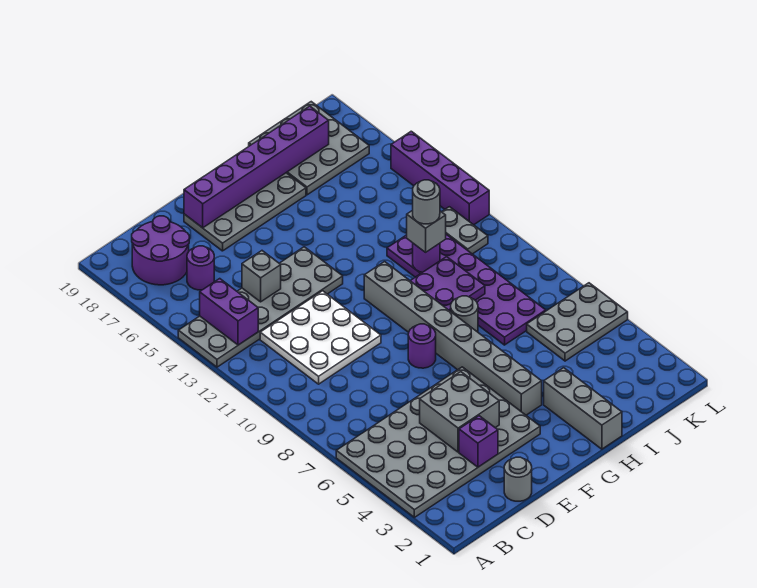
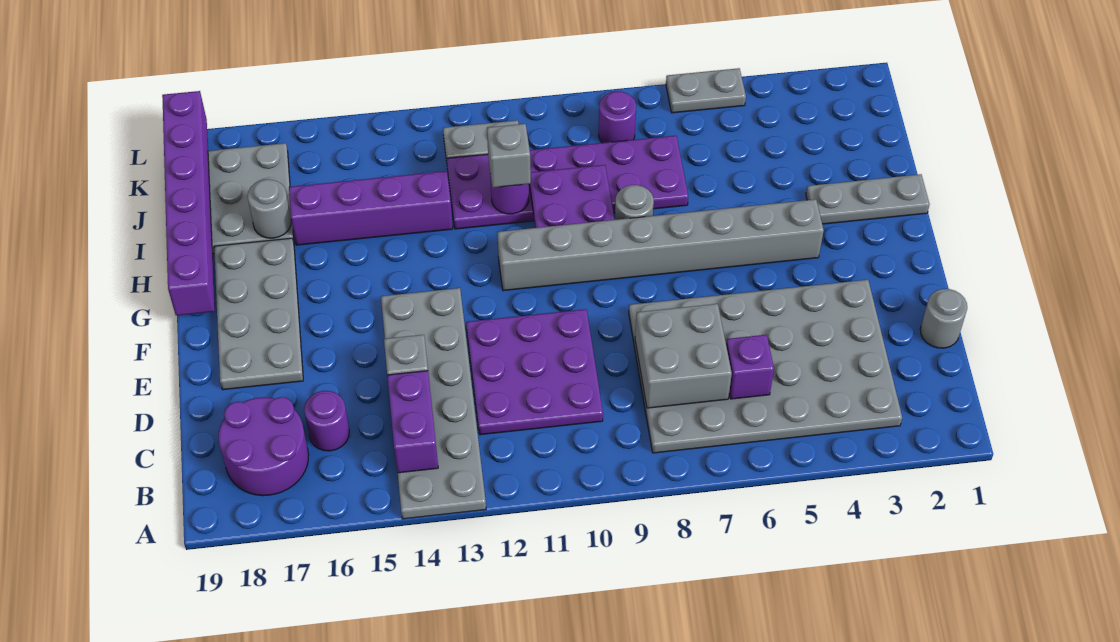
grey 4x6 plate [336,367,540,517] -> grey 4x6 plate turned to [629,280,902,453]
purple 1x2 brick [200,279,258,345] -> purple 1x2 brick turned to [387,371,438,473]
white 3x3 plate [260,291,381,384] -> purple 3x3 plate [466,309,603,435]
purple 1x1 brick [459,416,498,467] -> purple 1x1 brick moved to [726,335,774,399]
grey 2x2 brick [420,372,499,452] -> grey 2x2 brick moved to [635,304,732,408]
purple 1x6 brick [184,106,329,228] -> purple 1x6 brick moved to [162,91,215,315]
purple 1x1 round brick [408,324,436,368] -> purple 1x1 round brick moved to [599,91,636,143]
grey 1x3 brick [544,368,622,449] -> grey 1x3 plate [806,174,930,224]
grey 1x1 round brick [413,180,440,224] -> grey 1x1 round brick moved to [247,179,291,238]
grey 2x3 plate [527,283,628,361] -> grey 1x2 plate [666,68,746,113]
purple 1x4 brick [391,131,489,225] -> purple 1x4 brick moved to [289,171,453,245]

